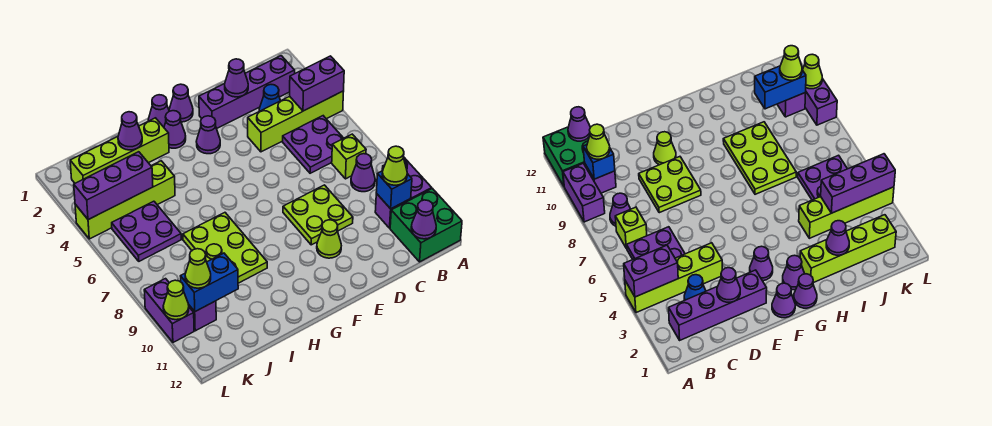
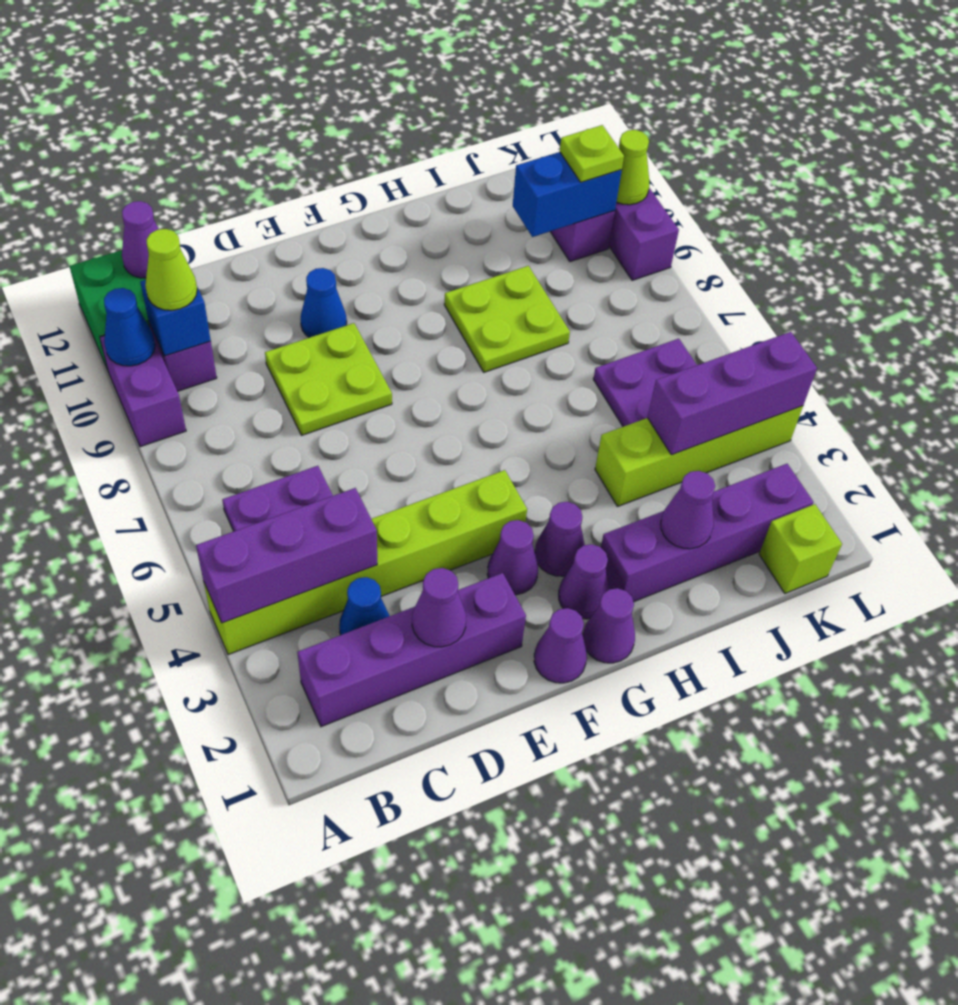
lime 1x4 brick [248,91,344,152] -> lime 1x6 brick [204,470,527,655]
purple 1x2 brick [290,56,344,111] -> purple 1x3 brick [196,488,377,623]
none -> blue 1x1 cone [104,288,155,366]
lime 1x1 brick [332,134,366,179] -> lime 1x1 brick moved to [759,504,842,593]
purple 1x1 cone [351,154,375,192] -> purple 1x1 cone moved to [535,502,585,576]
lime 1x1 cone [317,220,341,258] -> blue 1x1 cone [300,268,347,338]
lime 1x4 brick [70,118,169,183] -> purple 1x4 brick [601,464,813,602]
lime 2x3 plate [183,213,267,283] -> lime 2x2 plate [444,266,570,372]
lime 1x1 cone [185,249,211,288] -> lime 1x1 plate [560,125,624,182]

